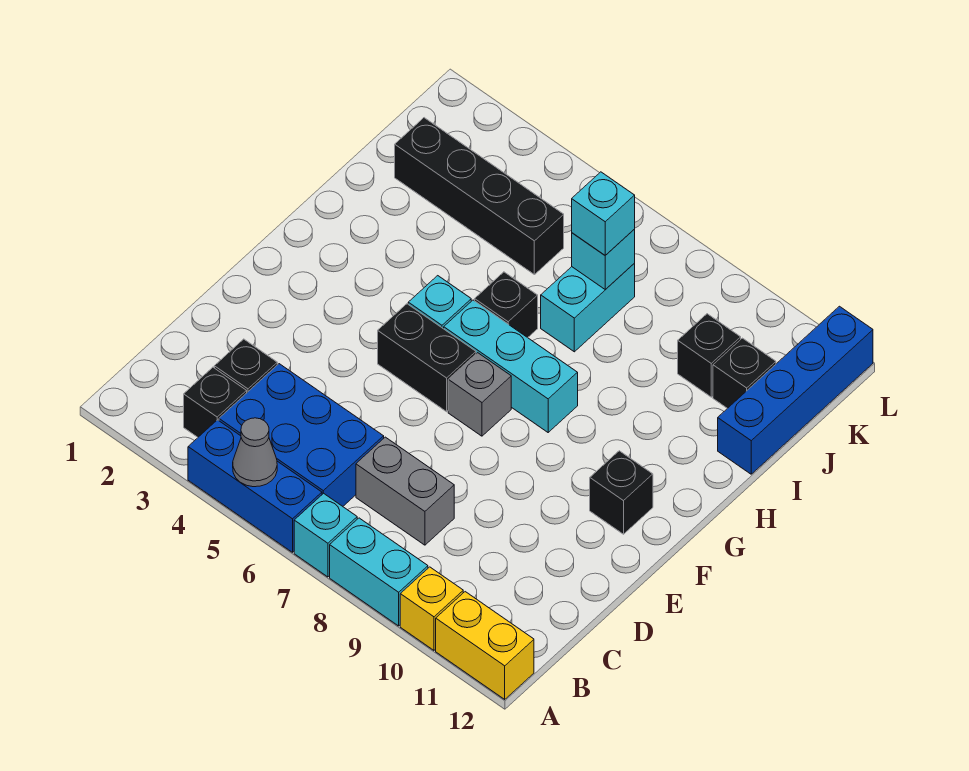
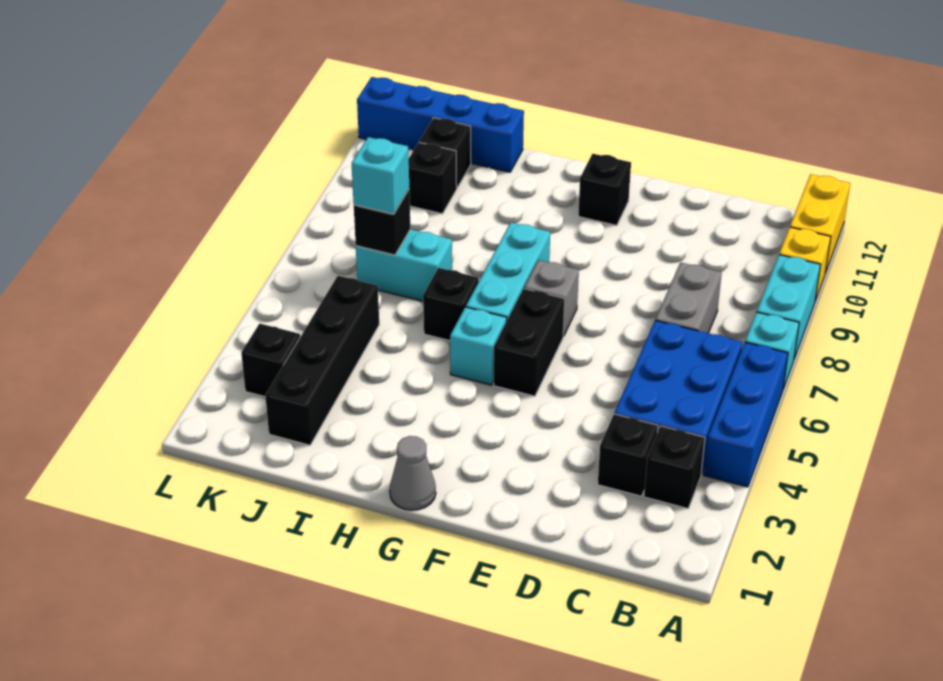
grey 1x1 cone [233,418,277,487] -> grey 1x1 cone moved to [390,436,436,510]
cyan 1x1 brick [572,229,635,290] -> black 1x1 brick [354,190,410,255]
none -> black 1x1 brick [241,324,300,397]

